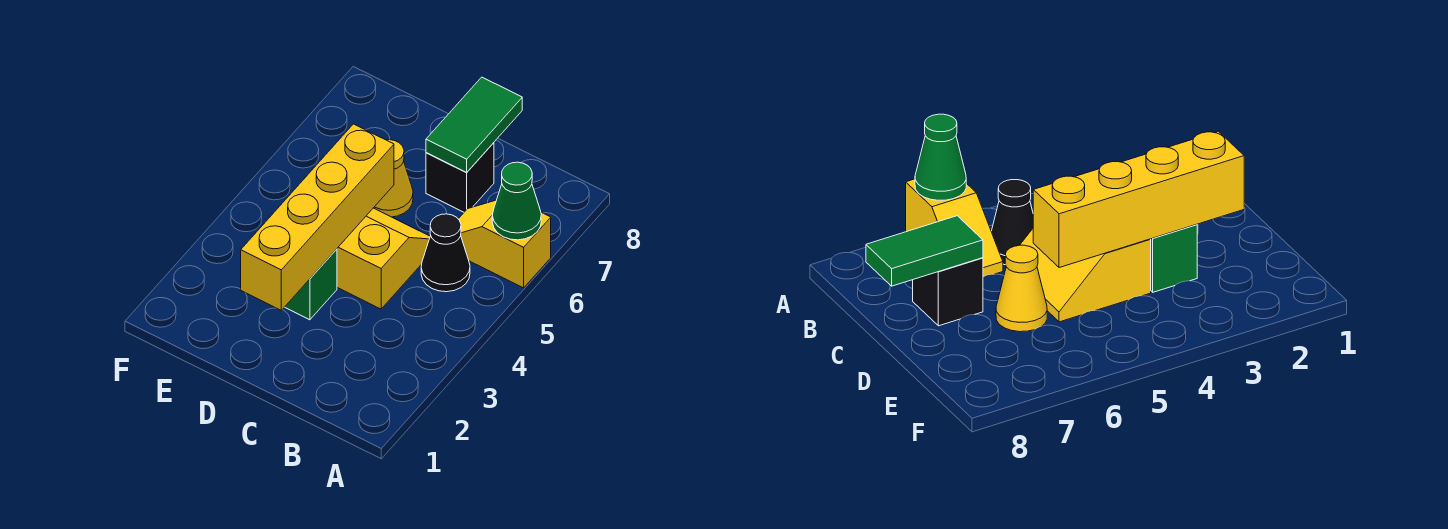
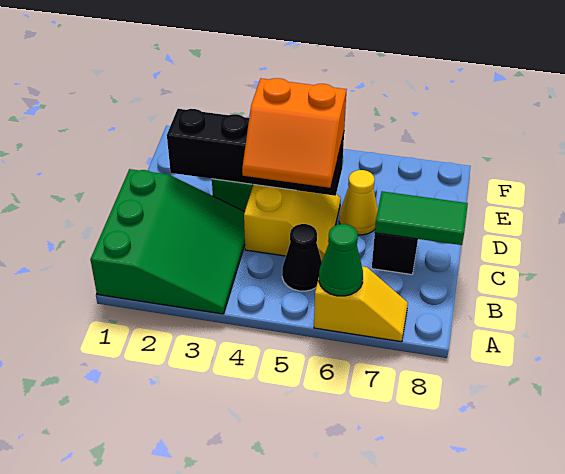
none -> green 3x3 slope [90,169,245,314]
yellow 1x2 slope [459,200,551,288] -> yellow 1x2 slope turned to [314,266,408,342]
none -> orange 2x2 slope [242,78,347,188]
yellow 1x4 brick [241,124,394,310] -> black 1x4 brick [167,109,344,196]

